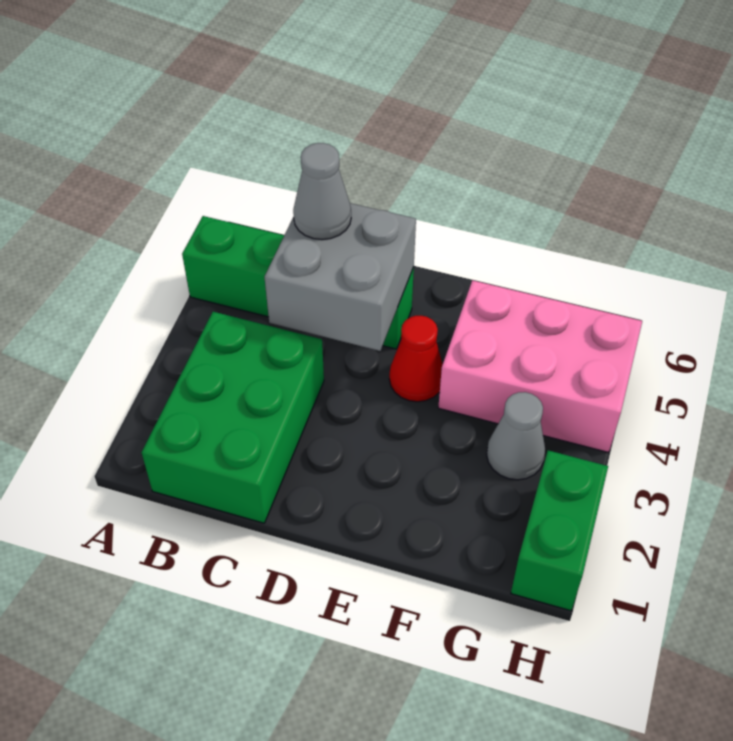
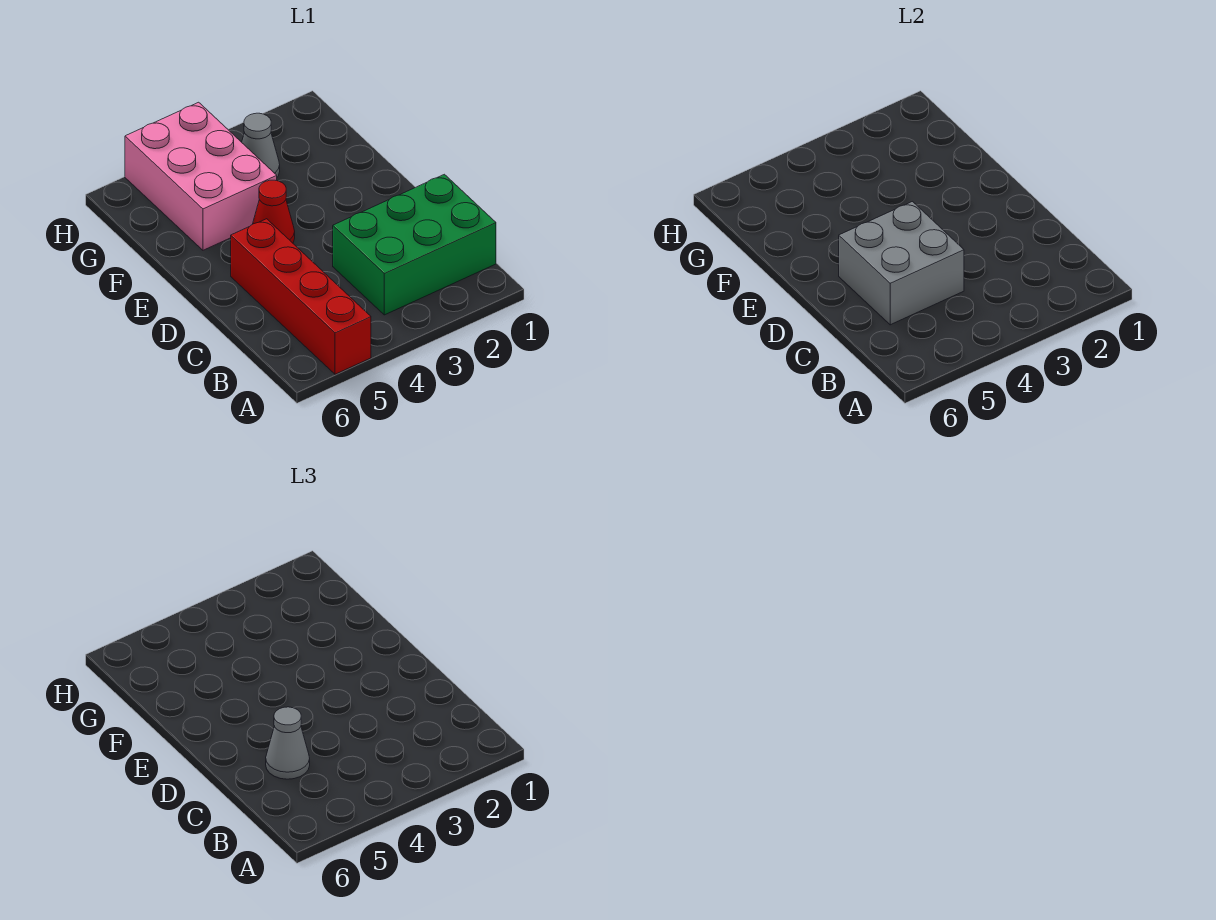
green 1x4 brick [182,216,414,349] -> red 1x4 brick [231,219,371,374]
green 1x2 brick [511,450,608,611] -> none

